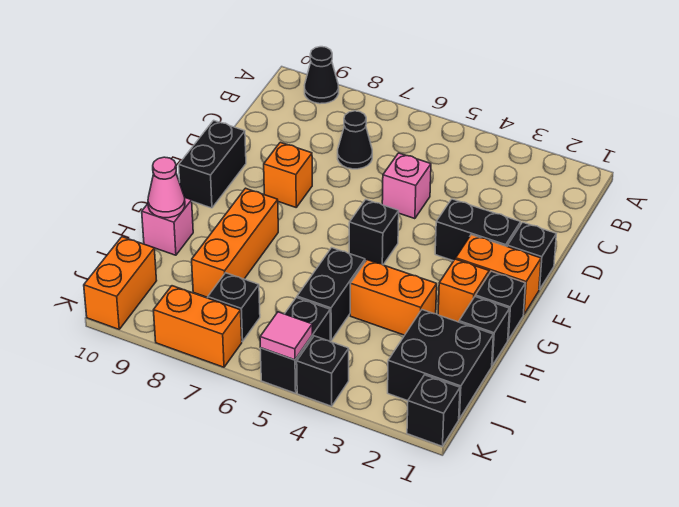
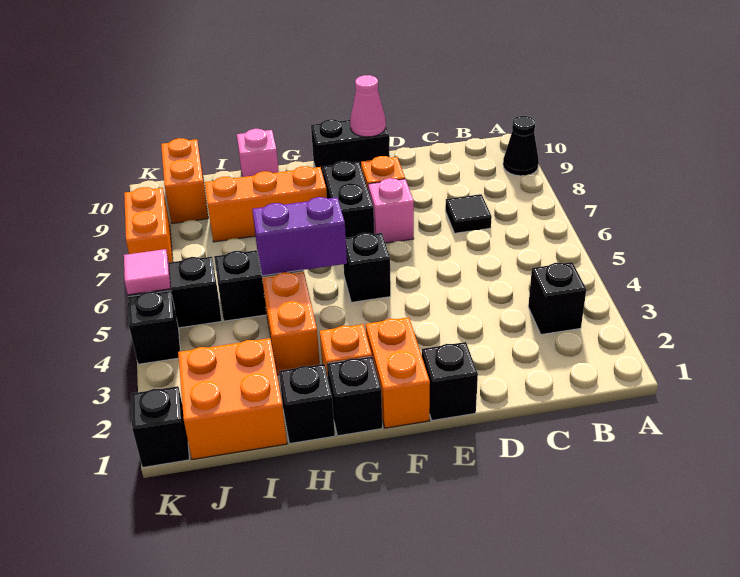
black 1x1 cone [338,111,372,169] -> black 1x1 tile [445,194,492,233]
pink 1x1 brick [382,153,431,219] -> pink 1x1 brick moved to [368,178,414,243]
black 1x2 brick [435,199,521,261] -> black 1x2 brick moved to [322,161,374,238]
none -> purple 1x2 brick [252,197,347,276]
pink 1x1 cone [148,157,185,218] -> pink 1x1 cone moved to [350,75,386,137]
black 2x2 brick [388,310,493,419] -> orange 2x2 brick [178,338,287,459]
black 1x1 brick [208,273,260,342] -> black 1x1 brick moved to [528,262,586,335]
orange 1x2 brick [84,237,157,329] -> orange 1x2 brick turned to [161,138,208,224]

